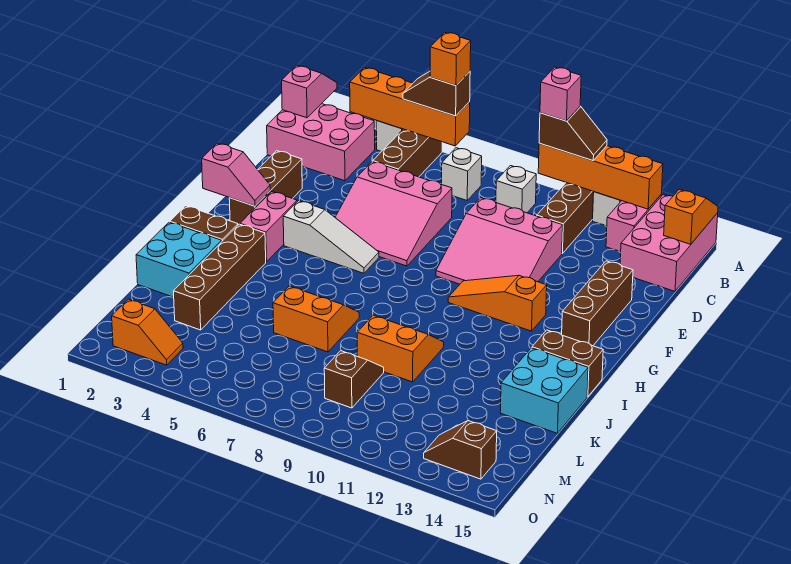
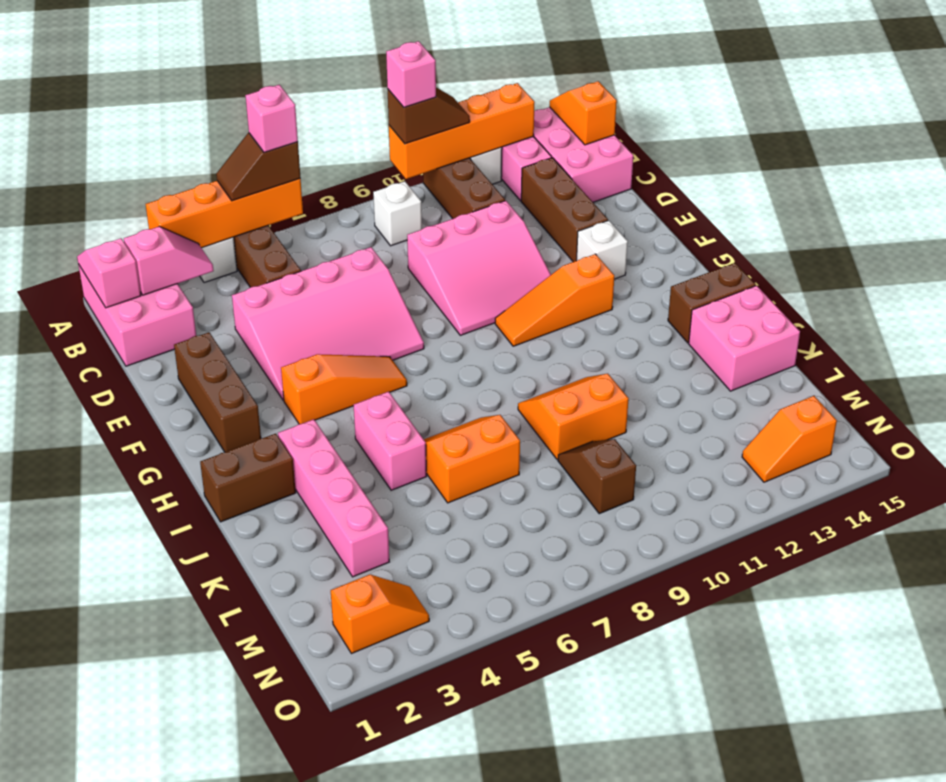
orange 1x1 brick [430,32,471,86] -> pink 1x1 brick [245,85,298,152]
pink 2x3 brick [267,104,375,181] -> pink 2x3 brick turned to [78,264,196,366]
white 1x1 brick [442,148,482,200] -> white 1x1 brick moved to [576,220,628,279]
pink 3x3 slope [335,161,452,266] -> pink 3x4 slope [232,247,424,400]
brown 1x3 brick [562,261,633,346] -> brown 1x3 brick moved to [521,158,608,262]
pink 1x2 slope [202,143,270,206] -> pink 1x2 slope moved to [124,226,214,295]
pink 1x2 brick [240,192,297,262] -> pink 1x2 brick moved to [354,392,427,490]
white 1x3 slope [283,201,379,273] -> orange 1x3 slope [281,354,407,424]
brown 1x4 brick [174,224,266,330] -> pink 1x4 brick [278,419,389,577]
cyan 2x2 brick [136,222,222,297] -> none
cyan 2x2 brick [500,348,588,433] -> pink 2x2 brick [689,286,800,391]
brown 1x2 slope [424,421,497,479] -> orange 1x2 slope [742,396,837,482]

